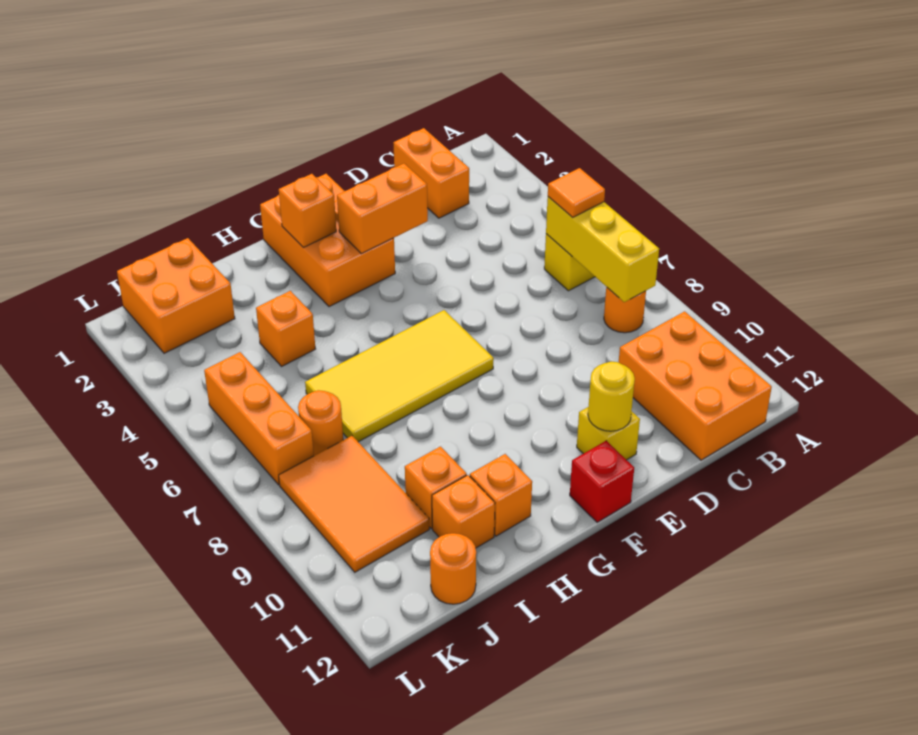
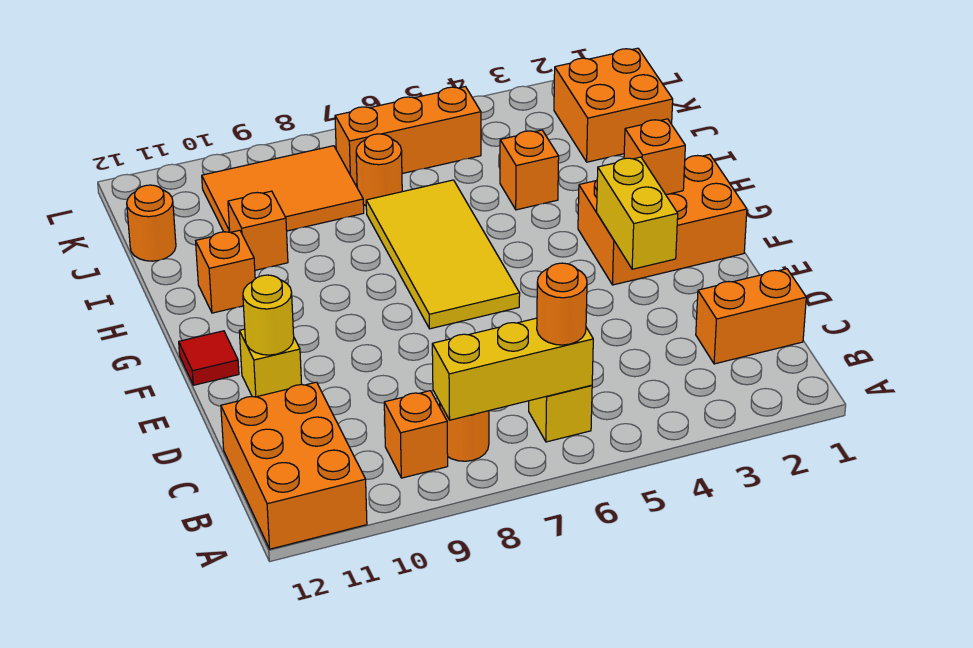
orange 1x1 tile [548,168,605,217] -> orange 1x1 round brick [537,263,587,345]
orange 2x3 brick [619,311,772,460] -> orange 2x3 brick turned to [221,382,367,549]
orange 1x2 brick [337,164,428,254] -> yellow 1x2 brick [597,157,678,269]
red 1x1 brick [570,441,634,522] -> red 1x1 tile [179,331,239,385]
orange 1x1 brick [432,475,495,548] -> orange 1x1 brick moved to [384,391,448,478]

